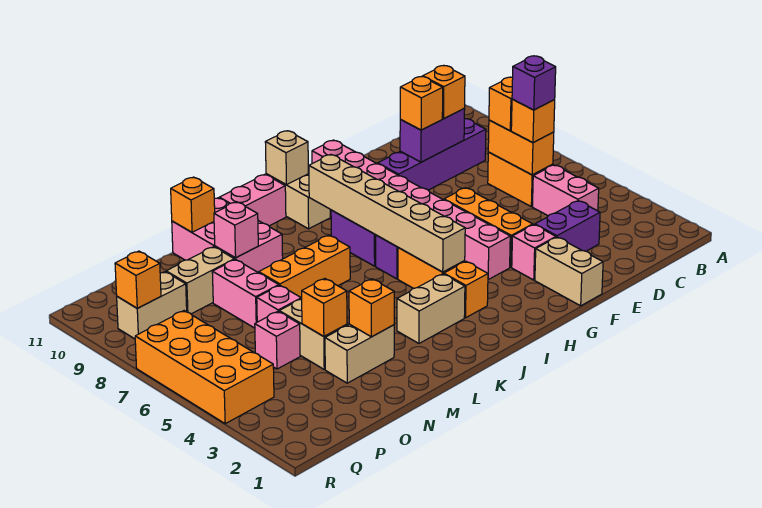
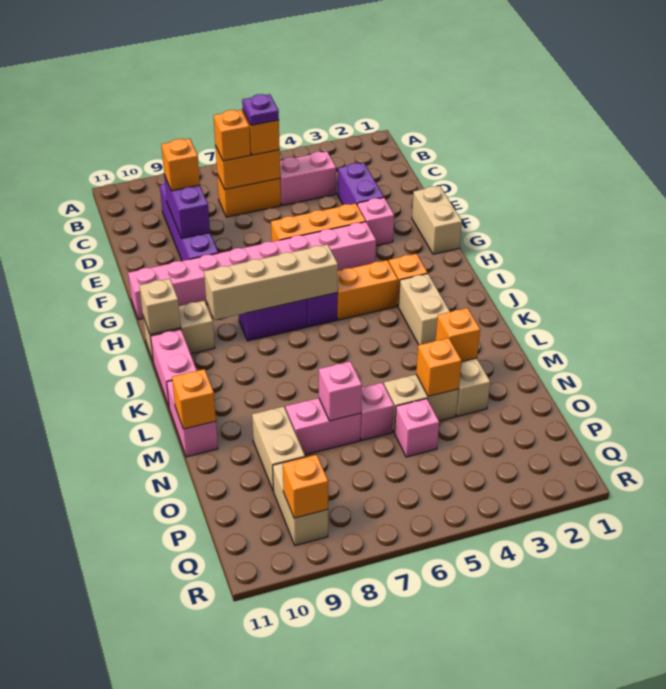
purple 1x1 brick [512,56,556,110] -> purple 1x1 plate [242,94,279,125]
orange 1x1 brick [400,77,443,130] -> none
tan 1x2 brick [535,237,603,306] -> tan 1x2 brick turned to [412,186,462,254]
tan 1x6 brick [309,154,465,272] -> tan 1x4 brick [204,244,338,320]
orange 1x3 brick [259,235,350,298] -> none
pink 2x3 brick [172,198,283,273] -> pink 1x2 brick [167,381,218,457]
pink 1x1 brick [214,202,258,258] -> pink 1x1 brick moved to [319,361,362,421]
orange 2x4 brick [135,311,274,424] -> none

